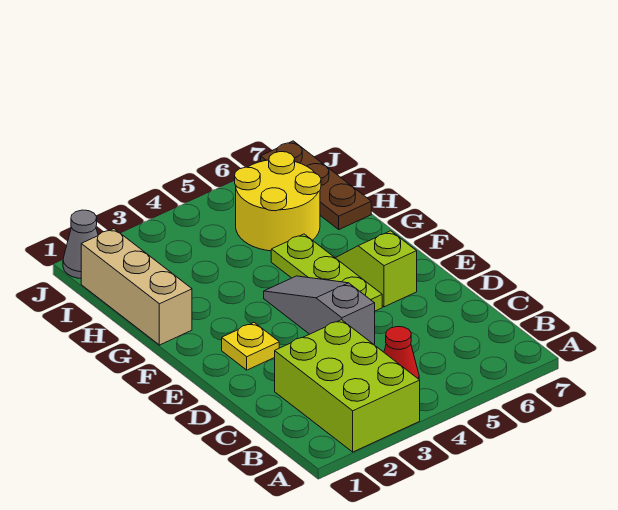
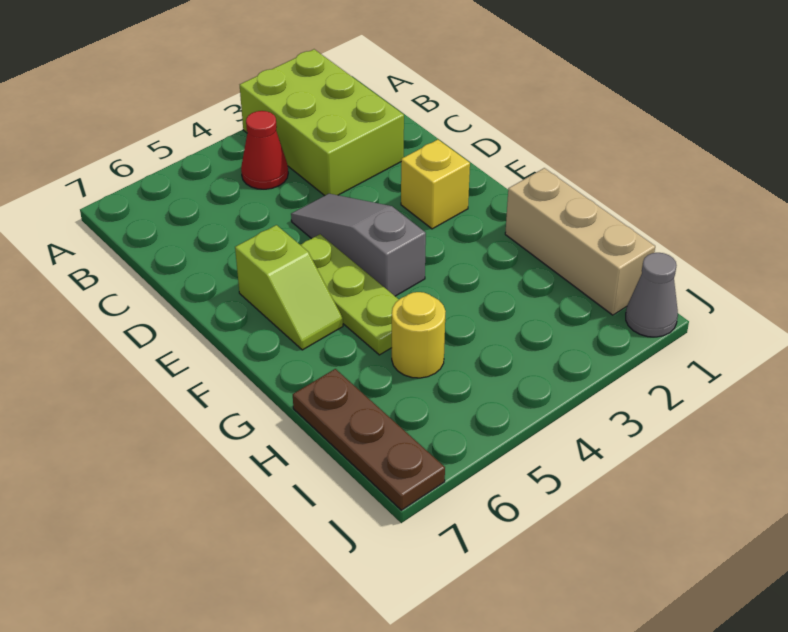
grey 1x3 slope [264,276,375,344] -> grey 1x3 slope turned to [291,194,426,296]
yellow 1x1 plate [222,323,279,370] -> yellow 1x1 brick [401,140,470,229]
yellow 2x2 round brick [235,152,321,251] -> yellow 1x1 round brick [392,292,446,378]

